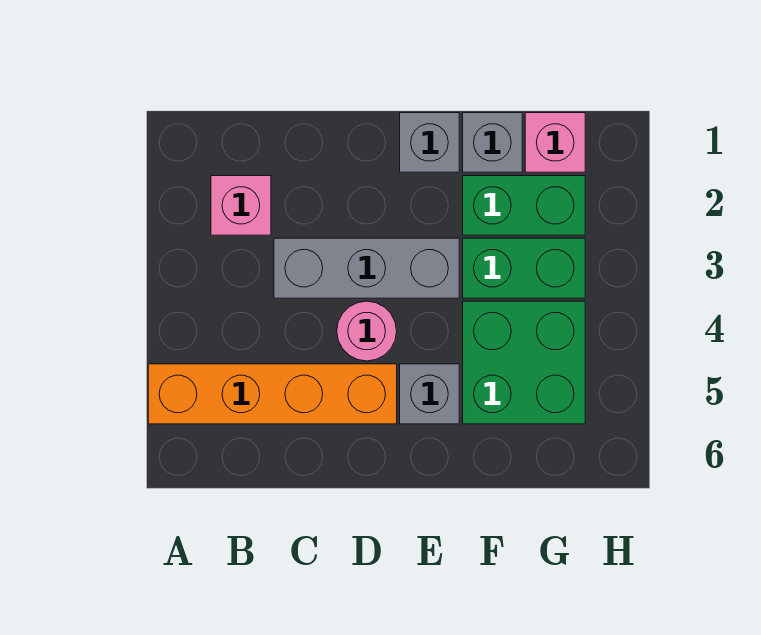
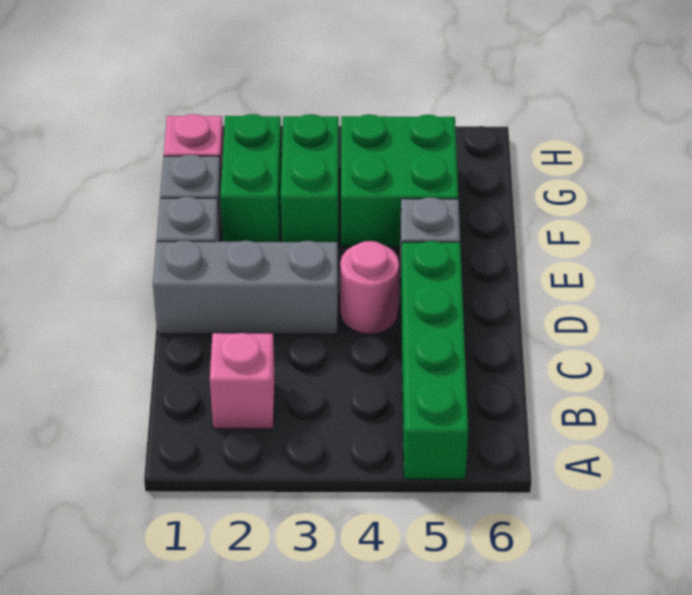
orange 1x4 brick [148,364,397,424] -> green 1x4 brick [401,241,468,479]
grey 1x3 brick [274,238,459,298] -> grey 1x3 brick turned to [153,240,338,334]

